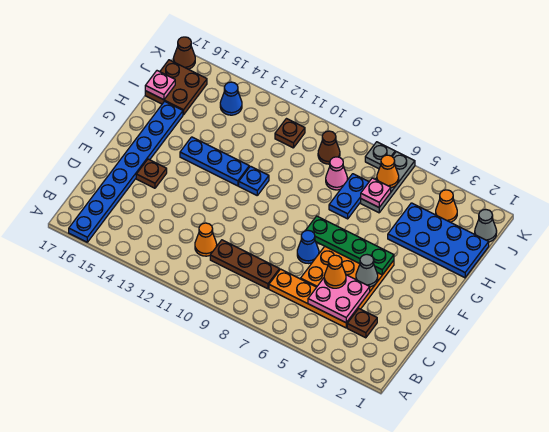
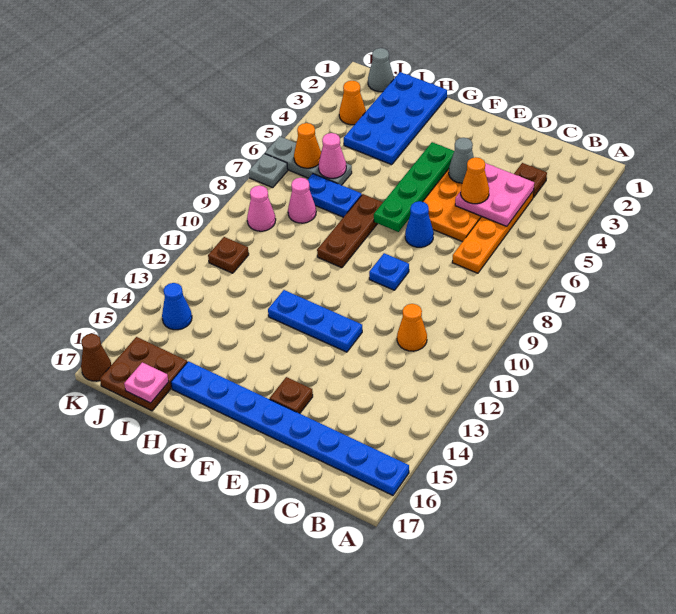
brown 1x3 plate [210,240,279,289] -> brown 1x3 plate moved to [317,194,383,268]
blue 1x1 plate [239,166,269,195] -> blue 1x1 plate moved to [369,253,409,290]
blue 1x3 plate [180,137,249,186] -> blue 1x3 plate turned to [268,290,362,352]
pink 1x1 plate [361,178,391,207] -> pink 1x1 cone [319,133,346,178]
brown 1x1 cone [318,131,340,164] -> pink 1x1 cone [247,186,276,231]

